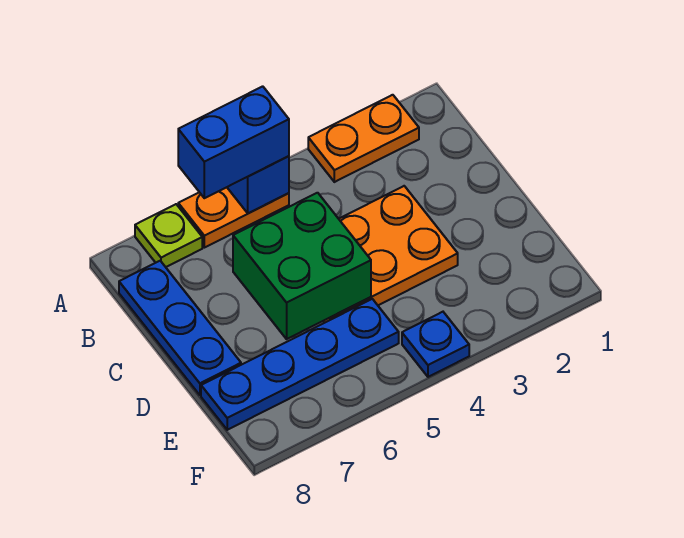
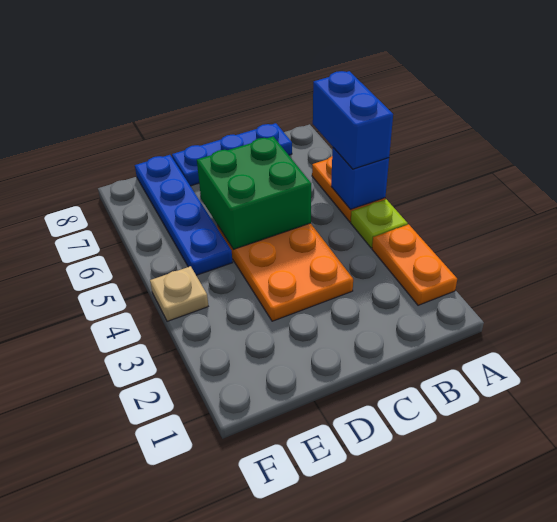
lime 1x1 plate [135,204,202,267] -> lime 1x1 plate moved to [351,199,408,248]
blue 1x1 plate [402,312,469,377] -> tan 1x1 plate [150,266,208,321]

